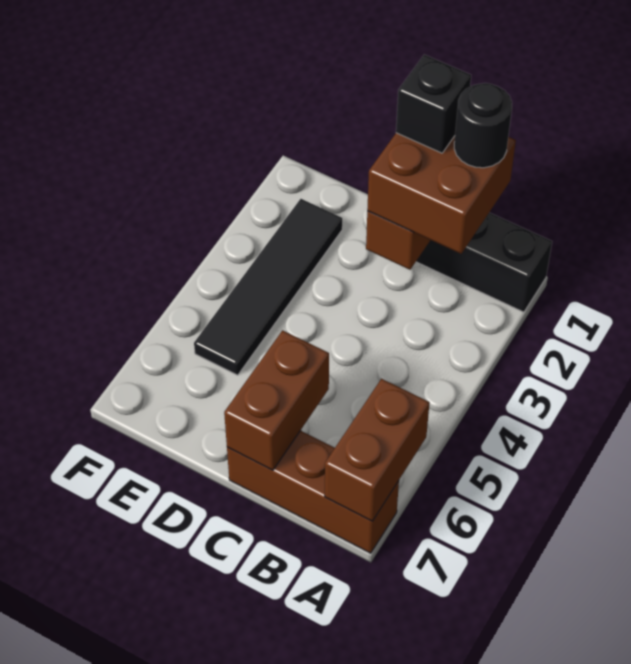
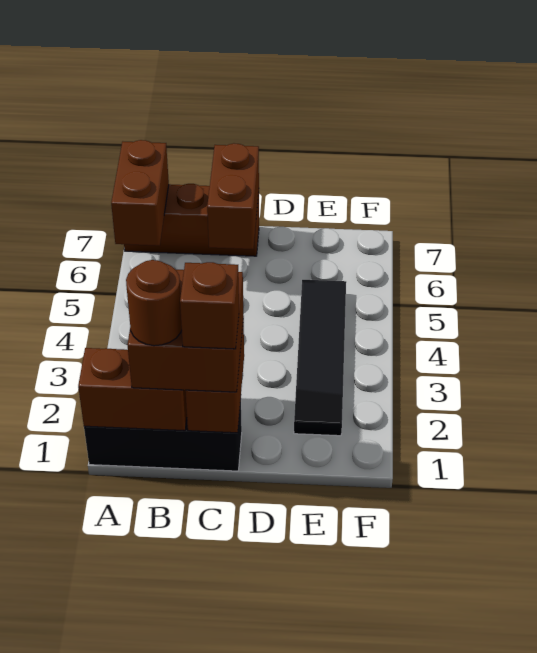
none -> brown 1x2 brick [78,348,187,431]
black 1x1 round brick [454,83,512,168] -> brown 1x1 round brick [126,260,182,346]
black 1x1 brick [396,55,471,153] -> brown 1x1 brick [180,262,239,349]

